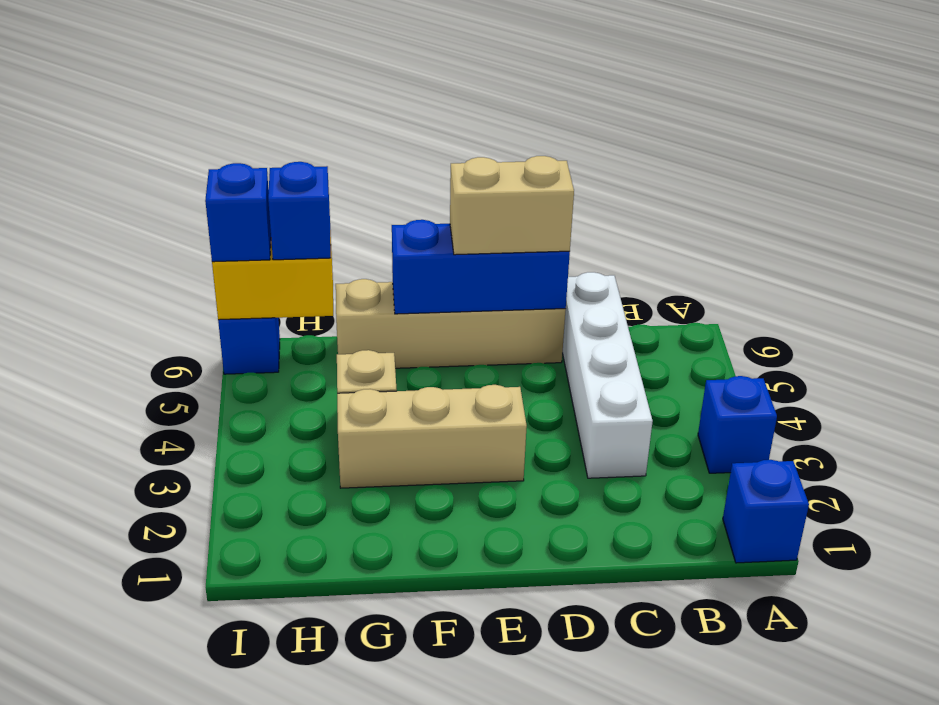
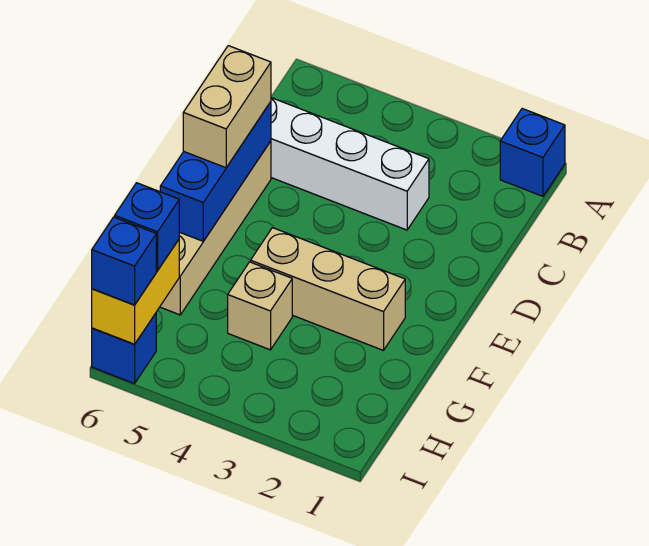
blue 1x1 brick [698,376,777,473] -> none
tan 1x3 brick [337,385,527,488] -> tan 1x3 brick turned to [251,228,405,350]

